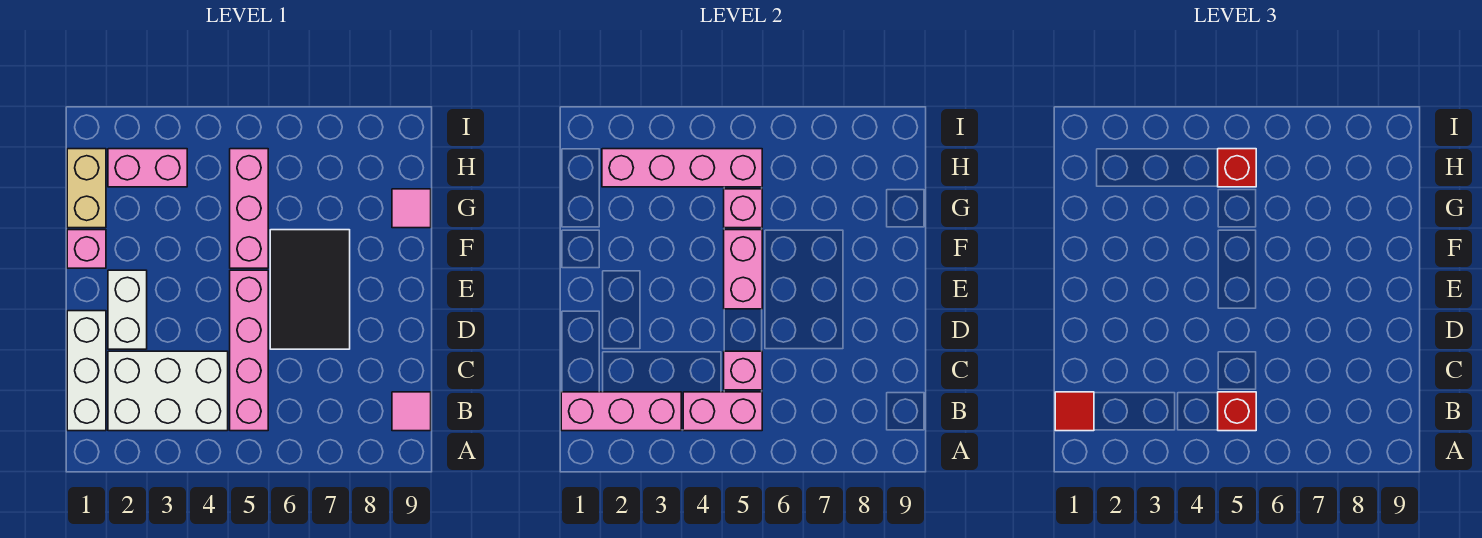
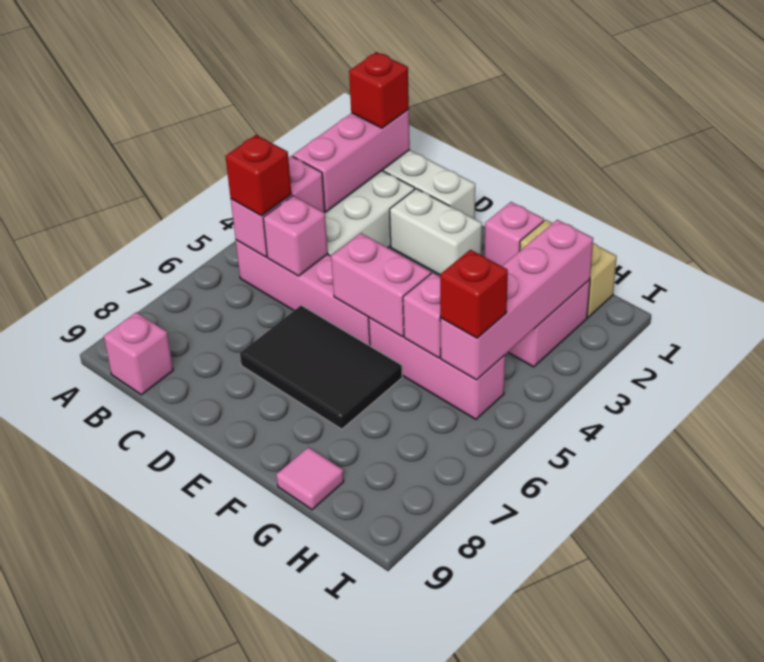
red 1x1 tile [1055,392,1094,431] -> red 1x1 brick [349,52,409,128]
pink 1x1 tile [392,392,431,431] -> pink 1x1 brick [104,312,173,395]

